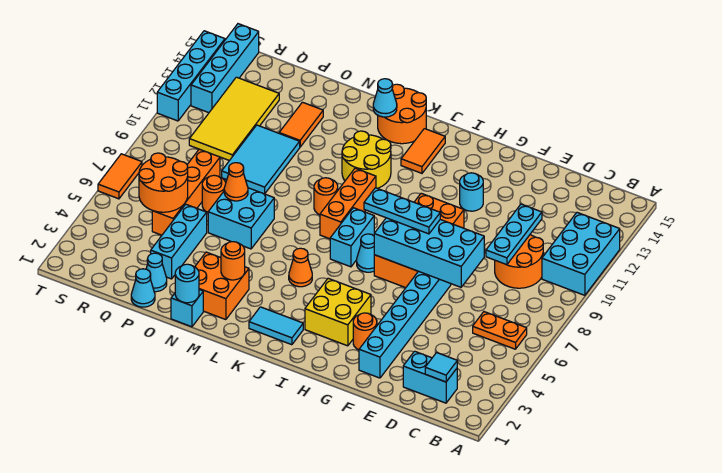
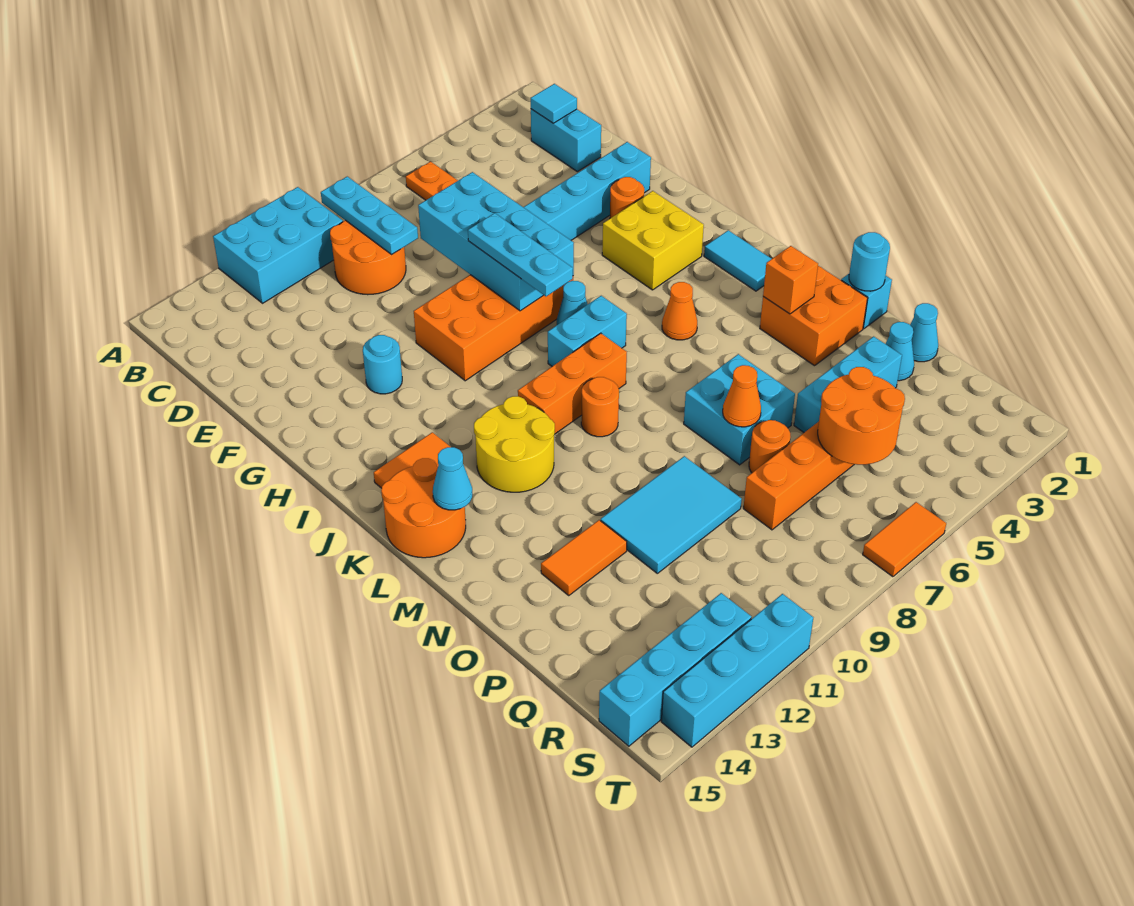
cyan 1x3 plate [486,204,542,265] -> cyan 1x3 plate turned to [321,177,418,255]
orange 1x1 round brick [221,242,245,280] -> orange 1x1 brick [763,246,818,314]
yellow 2x4 tile [189,77,279,161] -> none

